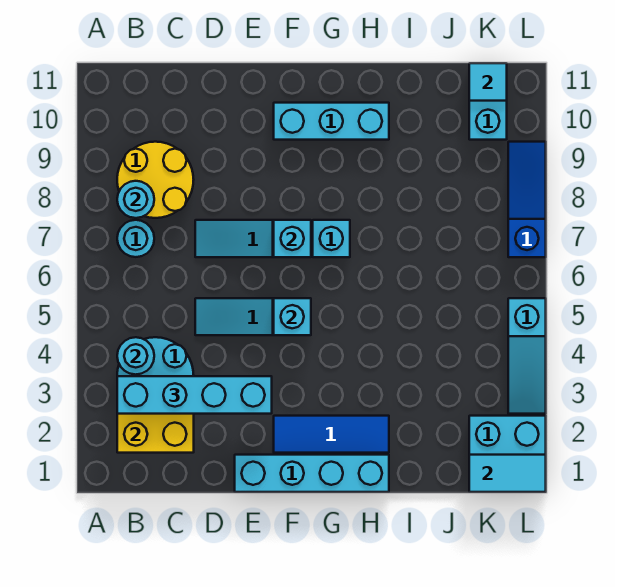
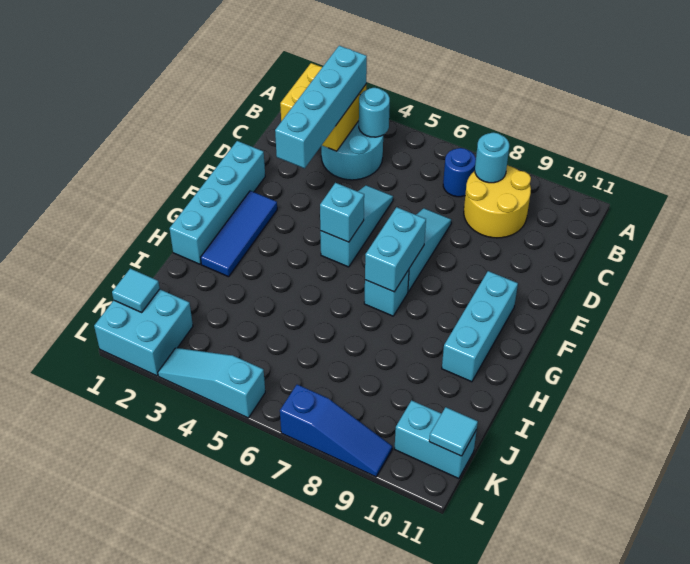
cyan 1x1 round brick [117,220,154,257] -> blue 1x1 round brick [443,148,476,197]
cyan 1x1 brick [274,220,311,257] -> cyan 1x2 brick [365,207,426,292]
cyan 1x2 tile [469,455,546,492] -> cyan 1x1 tile [112,269,160,312]

